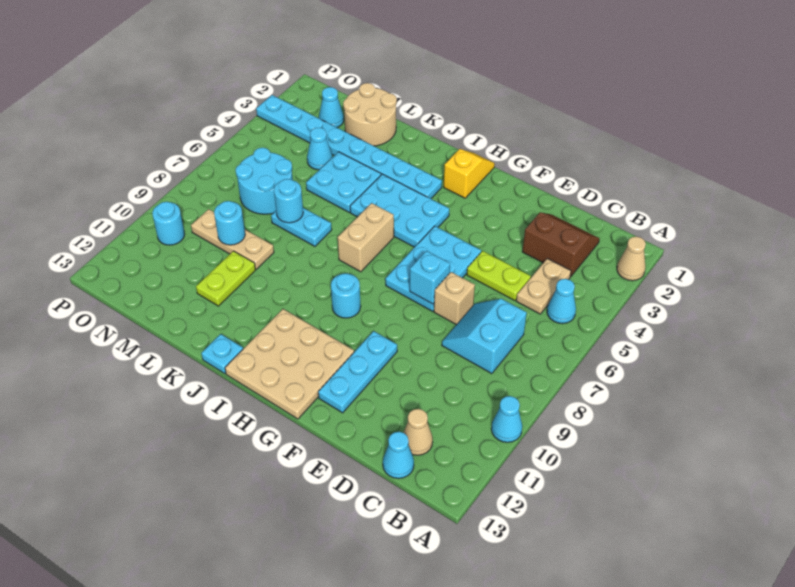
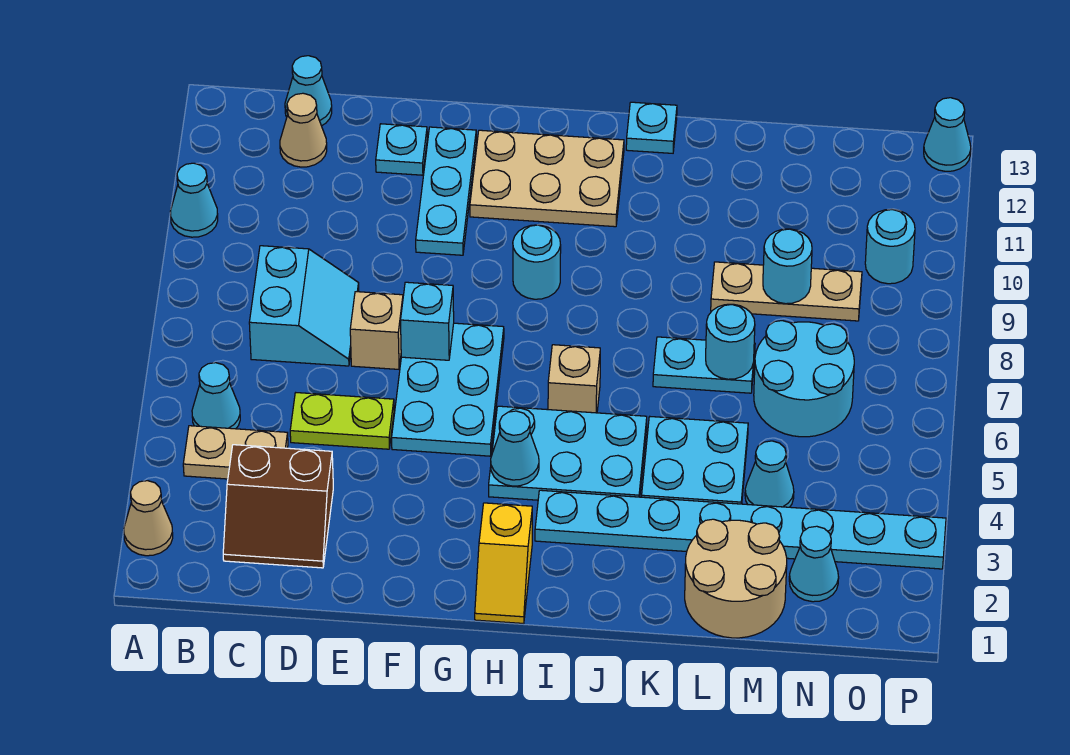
tan 1x2 plate [516,258,571,314] -> tan 1x2 plate turned to [183,426,288,479]
none -> cyan 1x1 plate [376,124,427,175]
tan 3x3 plate [225,309,354,419] -> tan 2x3 plate [470,130,624,227]
none -> cyan 1x1 cone [491,411,539,486]
tan 1x2 brick [338,203,394,272] -> tan 1x1 brick [548,345,600,413]
lime 1x2 plate [196,251,256,306] -> none
none -> cyan 1x1 cone [924,98,971,171]

